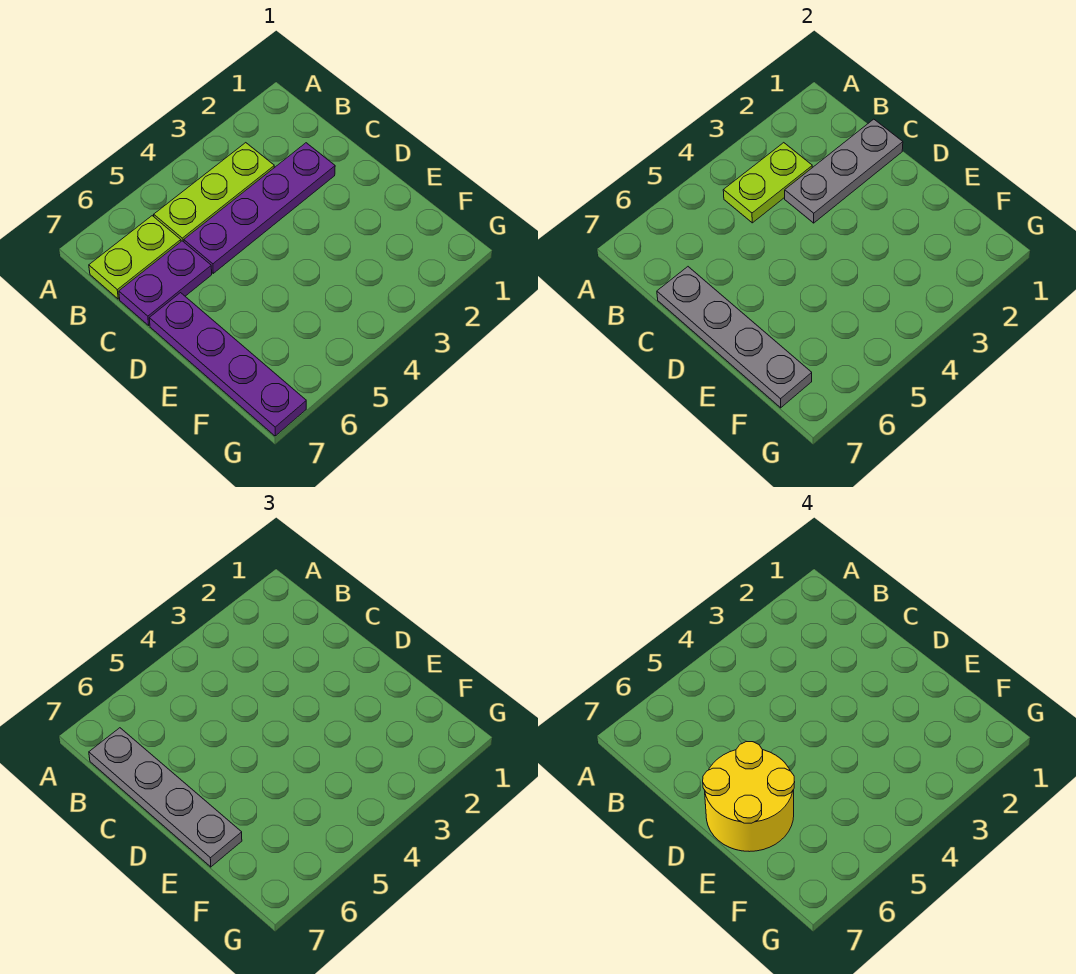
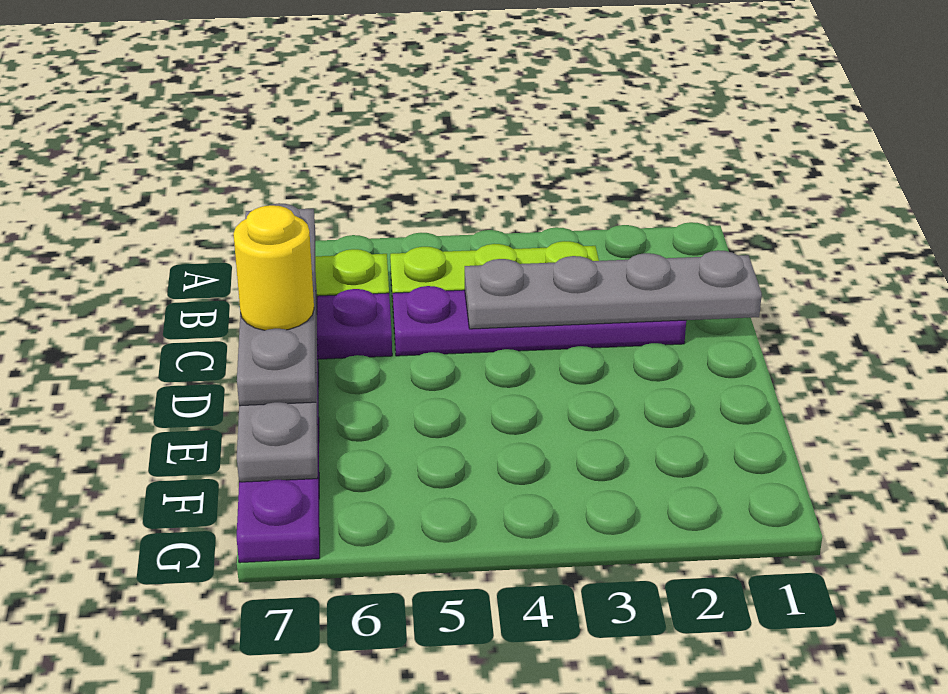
lime 1x2 plate [723,143,812,223] -> none
grey 1x3 plate [785,119,903,223] -> grey 1x4 plate [465,250,762,329]
yellow 2x2 round brick [703,742,795,852] -> yellow 1x1 round brick [233,205,314,330]

